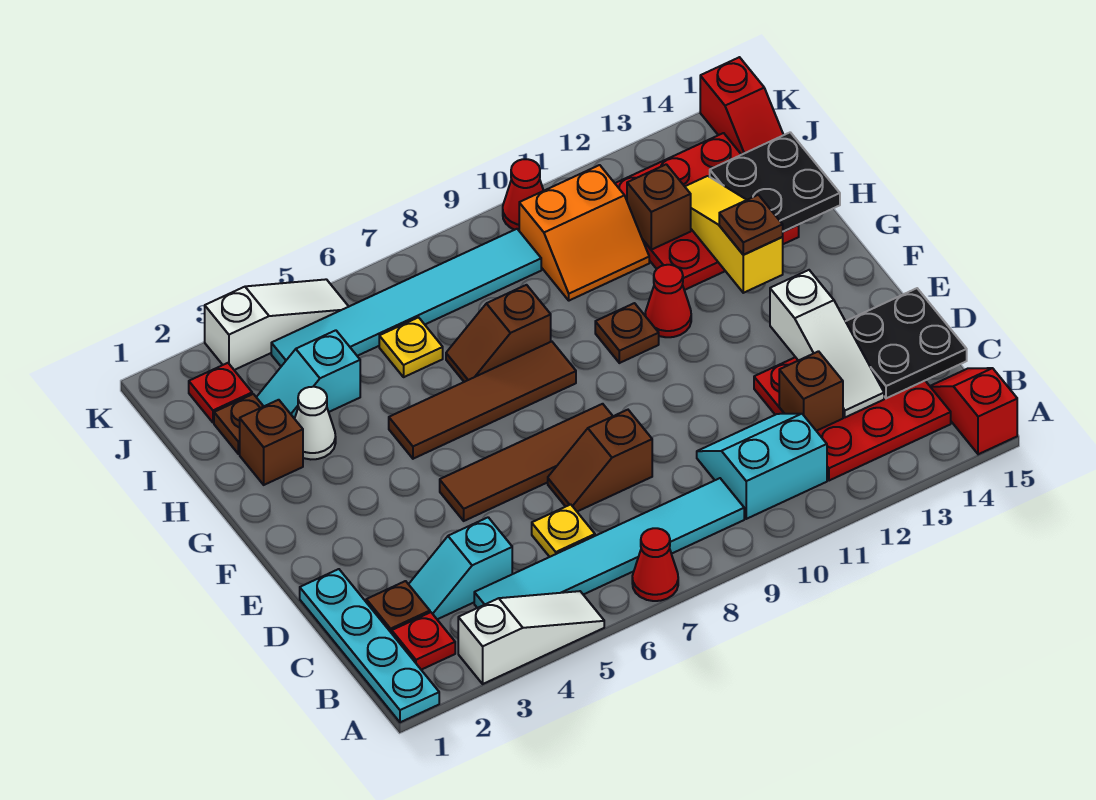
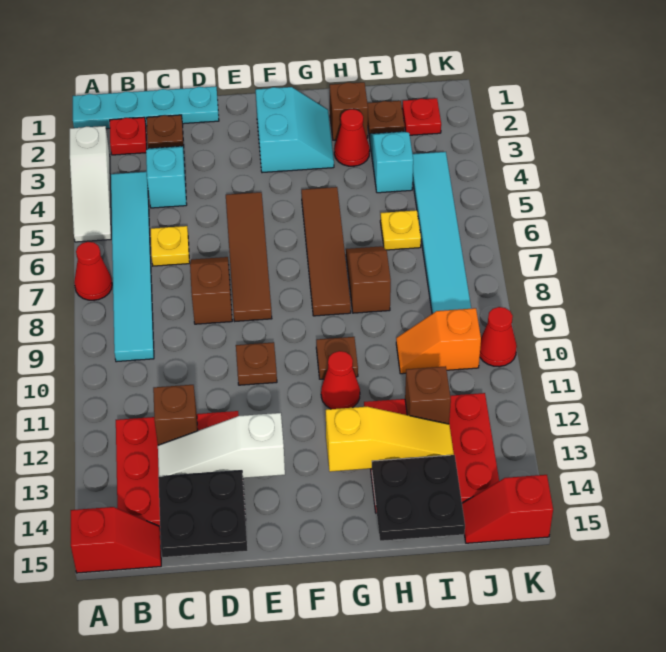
cyan 2x2 slope [697,414,827,519] -> cyan 2x2 slope moved to [256,87,334,173]
brown 1x1 plate [719,195,783,255] -> brown 1x1 plate moved to [236,342,277,385]
white 1x1 cone [295,387,336,459] -> red 1x1 cone [334,109,370,166]
orange 2x2 slope [519,165,649,301] -> orange 1x2 slope [396,308,481,374]
white 1x3 slope [205,279,349,370] -> none

